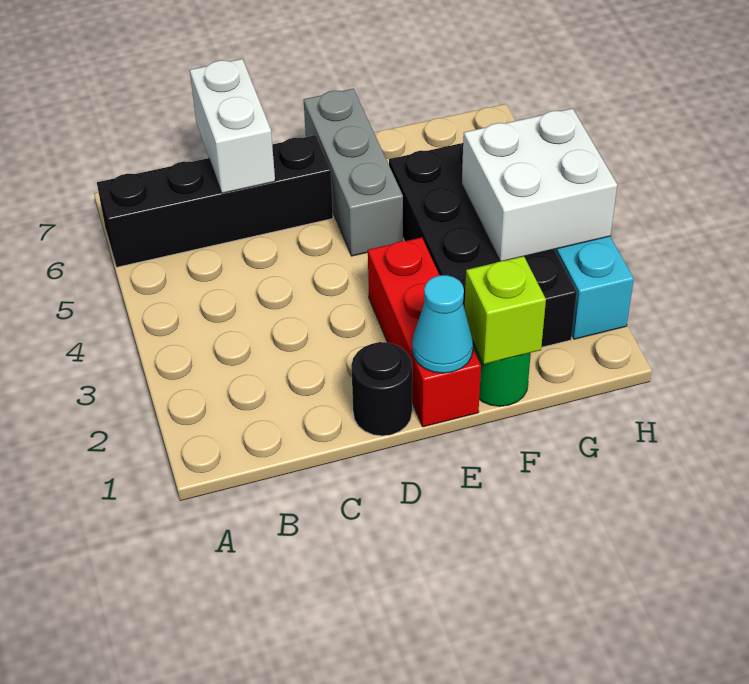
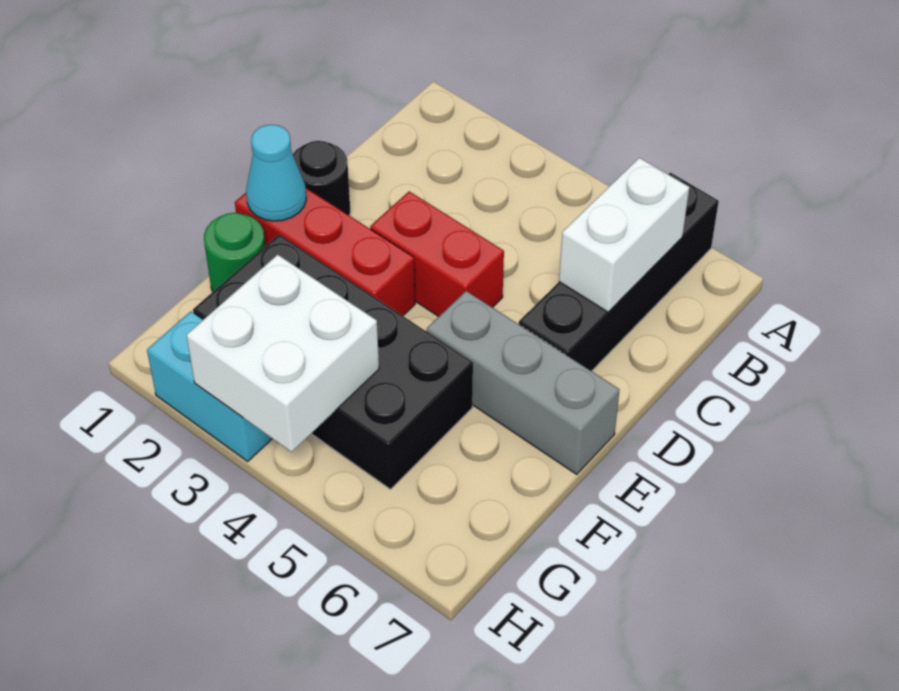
white 1x2 brick [190,59,275,193] -> white 1x2 brick turned to [559,158,689,312]
none -> red 1x2 brick [370,191,504,316]
lime 1x1 brick [465,256,546,364] -> none

